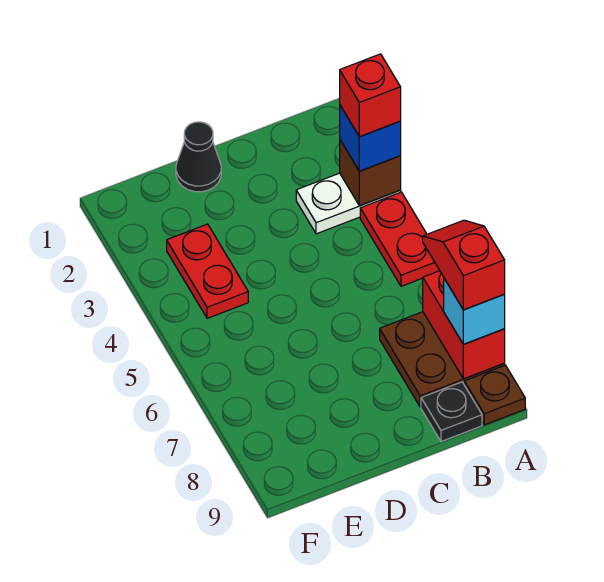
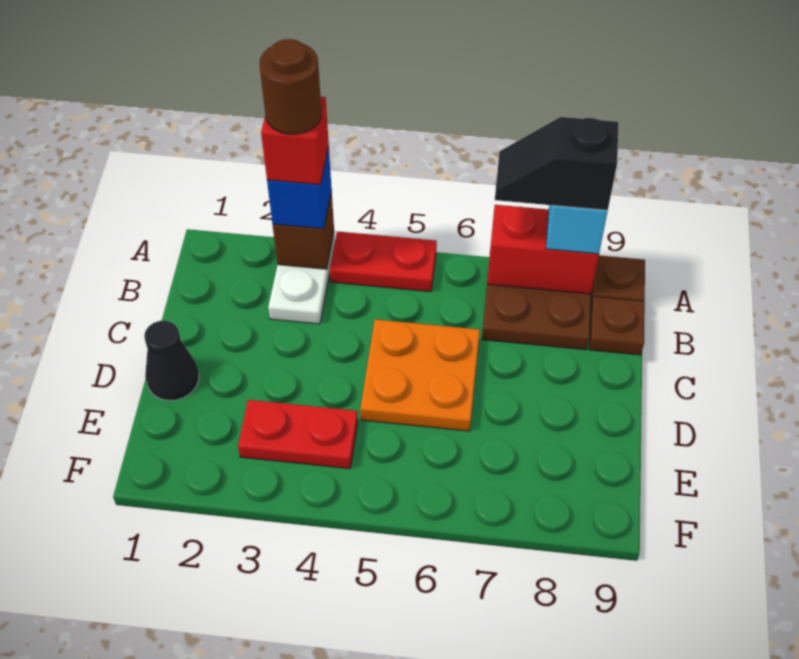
none -> brown 1x1 round brick [260,39,321,134]
red 1x2 slope [423,220,505,310] -> black 1x2 slope [495,117,618,211]
black 1x1 plate [421,382,482,442] -> brown 1x1 plate [589,297,645,355]
none -> orange 2x2 plate [360,319,480,431]

